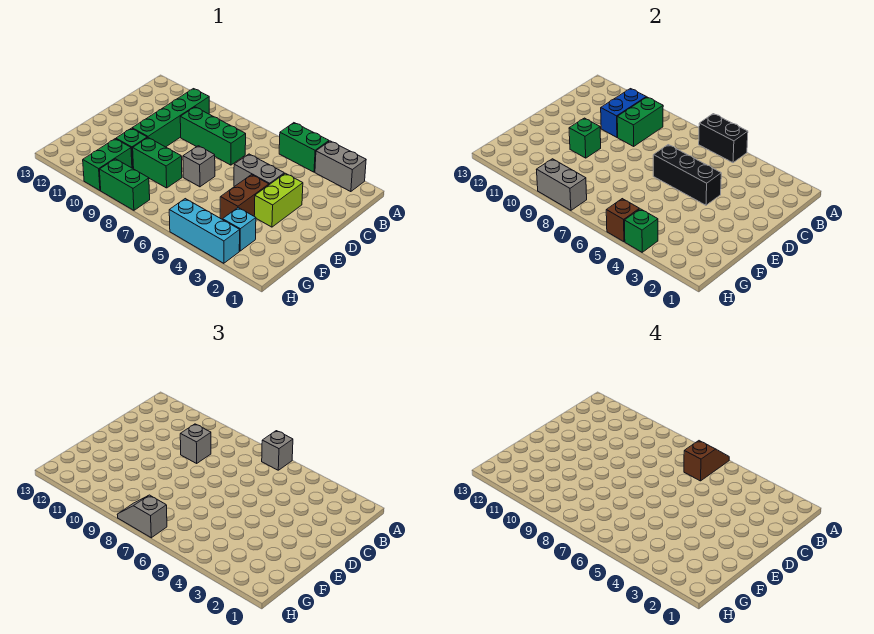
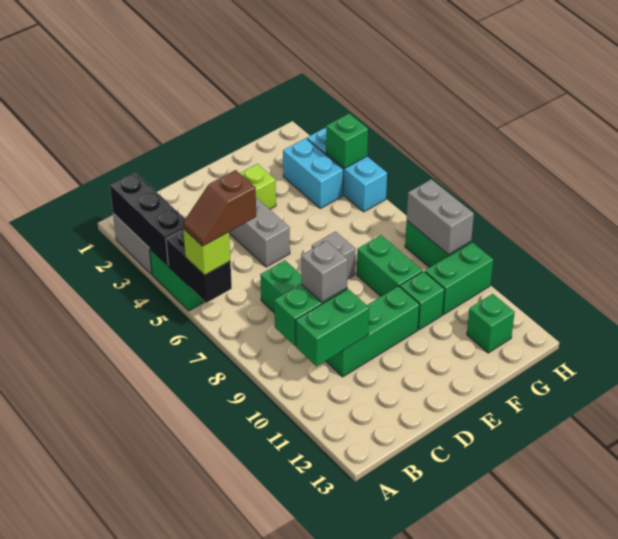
grey 1x1 brick [262,431,293,470] -> lime 1x1 brick [183,229,230,275]
green 1x4 brick [132,89,209,147] -> green 1x3 brick [326,286,420,377]
blue 1x2 brick [601,89,646,137] -> green 1x2 brick [296,289,369,366]
black 1x3 brick [653,145,721,205] -> black 1x3 brick moved to [110,173,185,265]
brown 1x2 brick [220,175,269,220] -> none
green 1x1 brick [569,118,601,158] -> green 1x1 brick moved to [467,294,515,353]
cyan 1x1 brick [223,208,256,251] -> cyan 1x2 brick [283,138,343,208]
brown 1x1 brick [606,199,639,242] -> none
grey 1x2 slope [117,495,167,538] -> none

